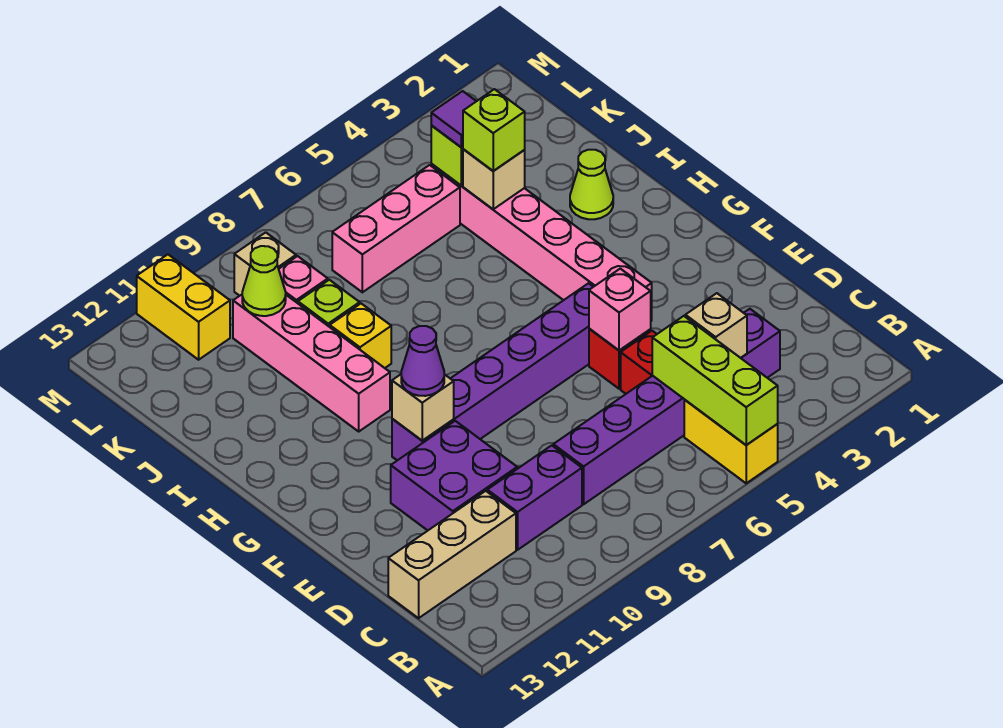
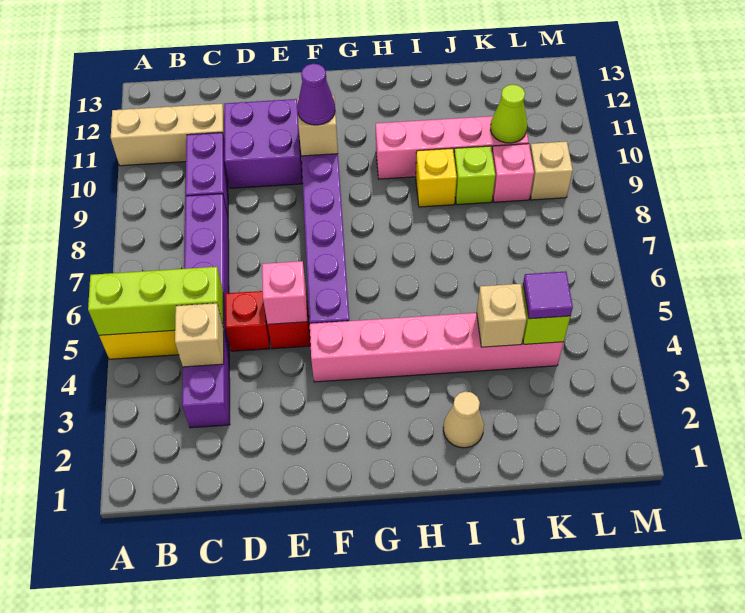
tan 1x3 brick [388,491,516,618] -> tan 1x3 brick turned to [111,104,225,166]
lime 1x1 cone [570,150,613,219] -> tan 1x1 cone [443,391,484,448]
lime 1x1 brick [463,89,525,171] -> none
pink 1x3 brick [332,165,460,292] -> none
yellow 1x2 brick [137,254,230,360] -> none

